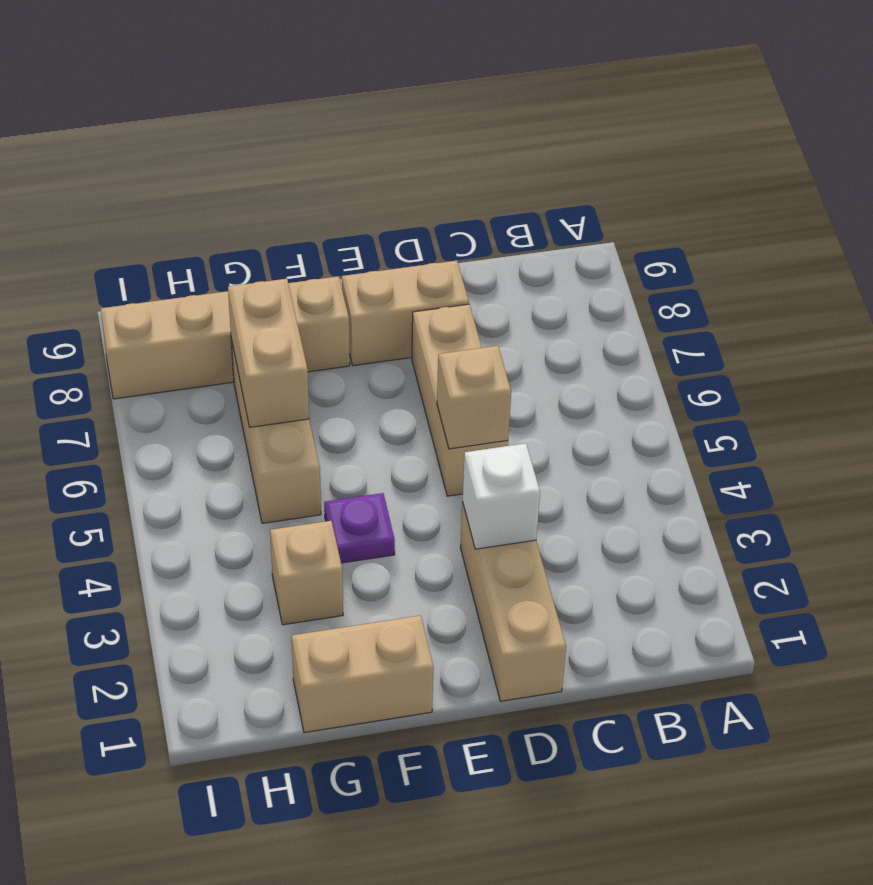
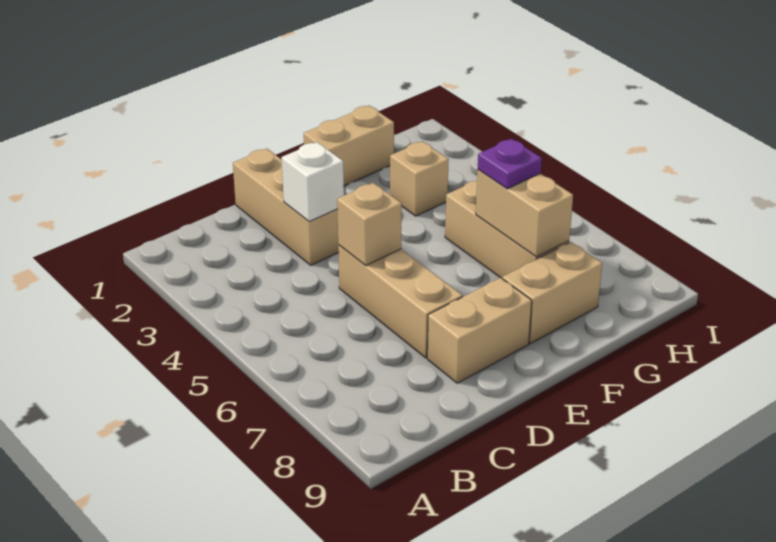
purple 1x1 plate [324,493,395,563] -> purple 1x1 plate moved to [478,139,542,189]
tan 1x4 brick [101,276,350,399] -> tan 1x2 brick [502,242,602,343]

